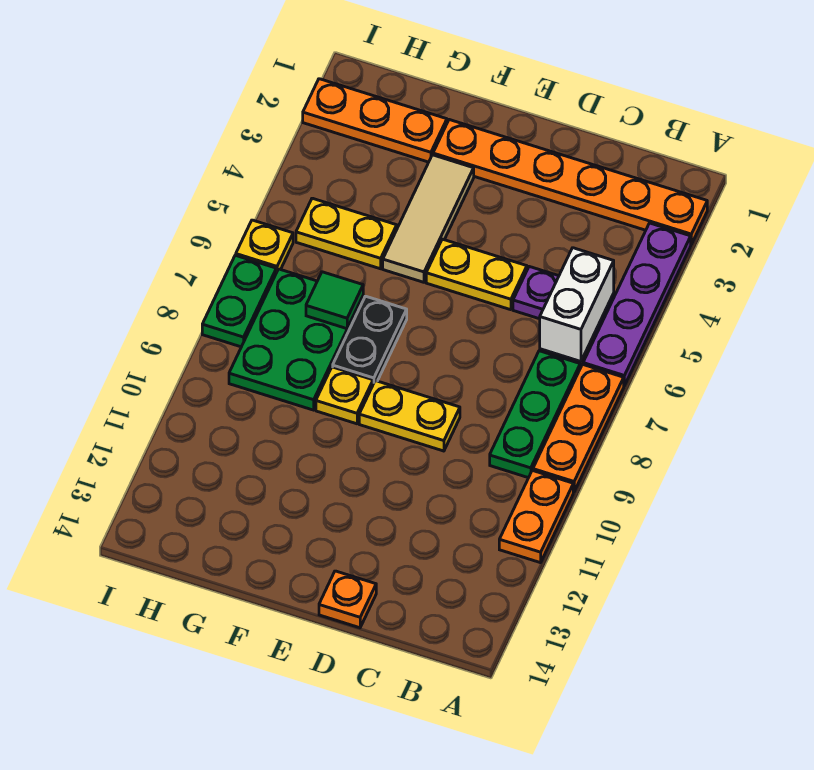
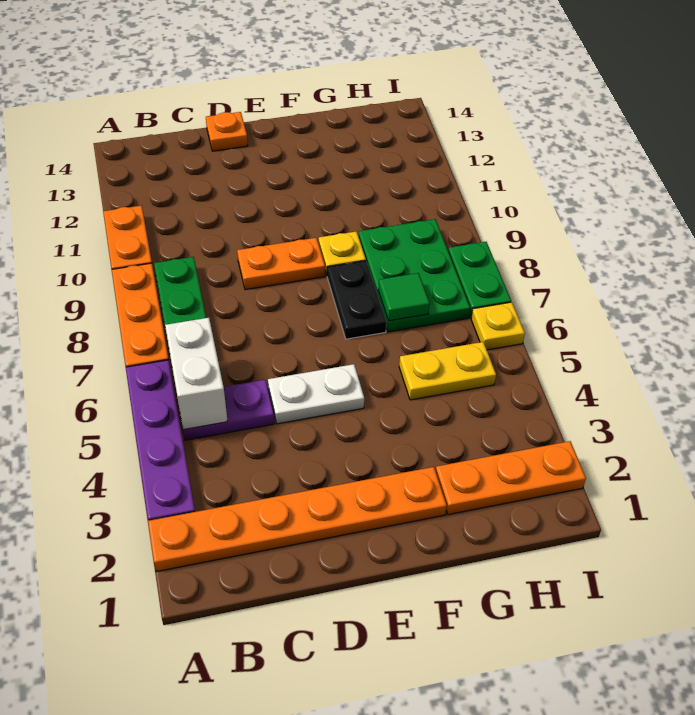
yellow 1x2 plate [426,239,527,310] -> white 1x2 plate [268,364,364,424]
yellow 1x2 plate [359,381,460,451] -> orange 1x2 plate [237,238,325,290]
tan 1x3 tile [383,155,474,282] -> none

